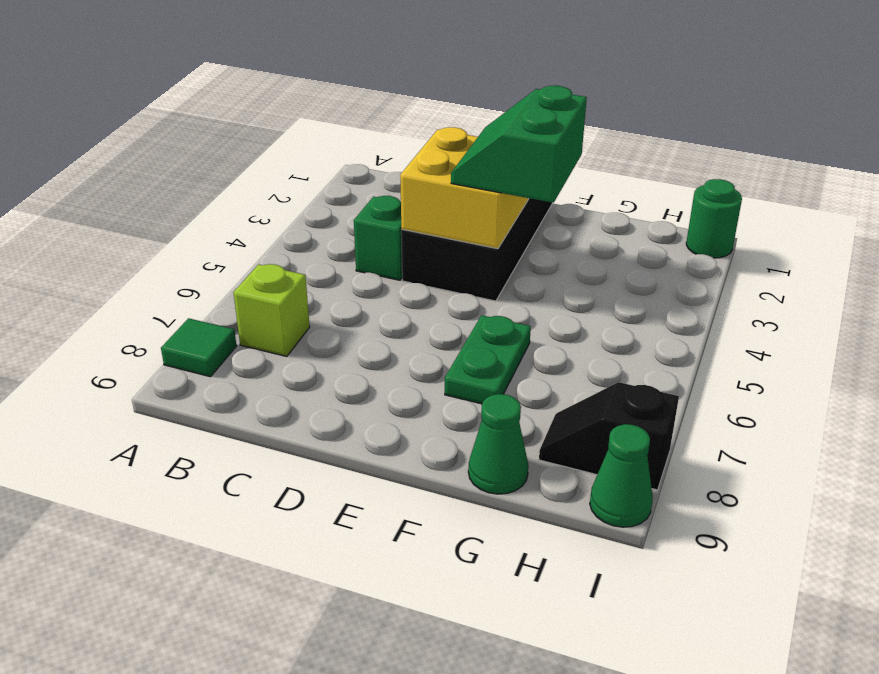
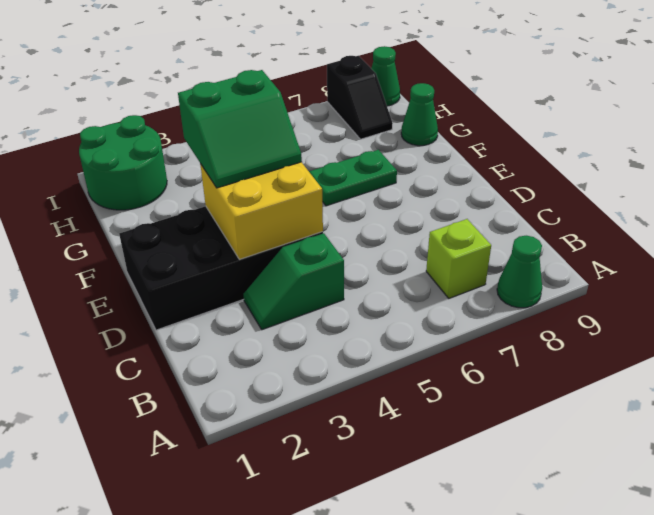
green 1x1 tile [161,318,236,377] -> green 1x1 cone [497,236,542,308]
green 1x1 round brick [686,179,742,258] -> green 2x2 round brick [79,115,167,210]

